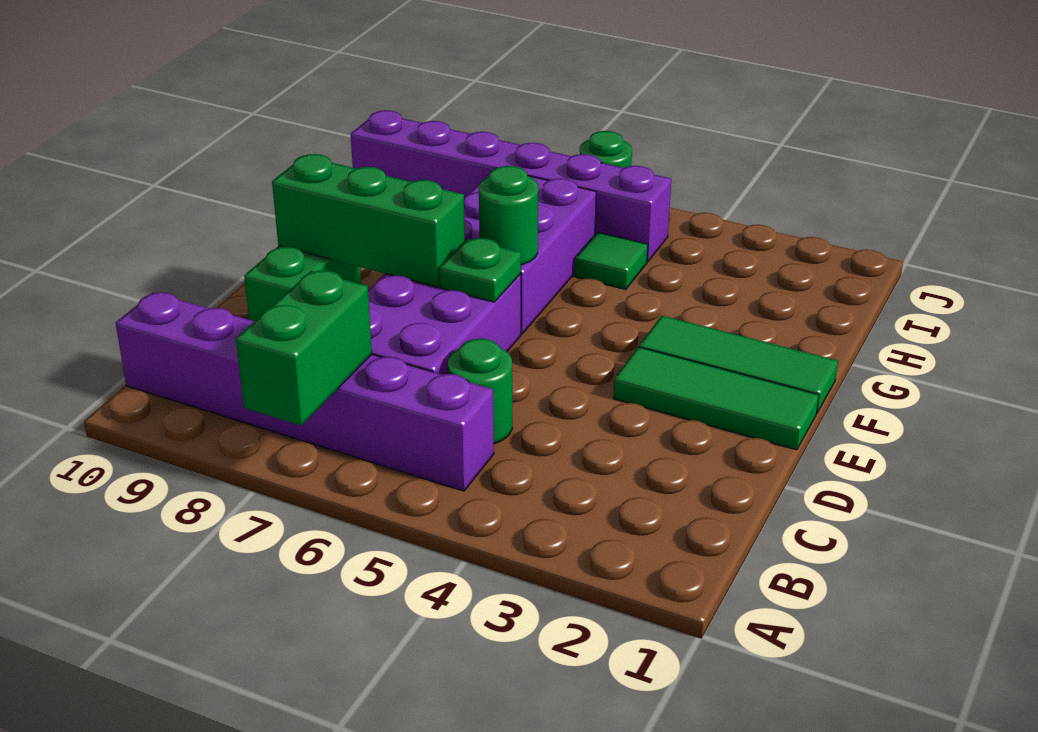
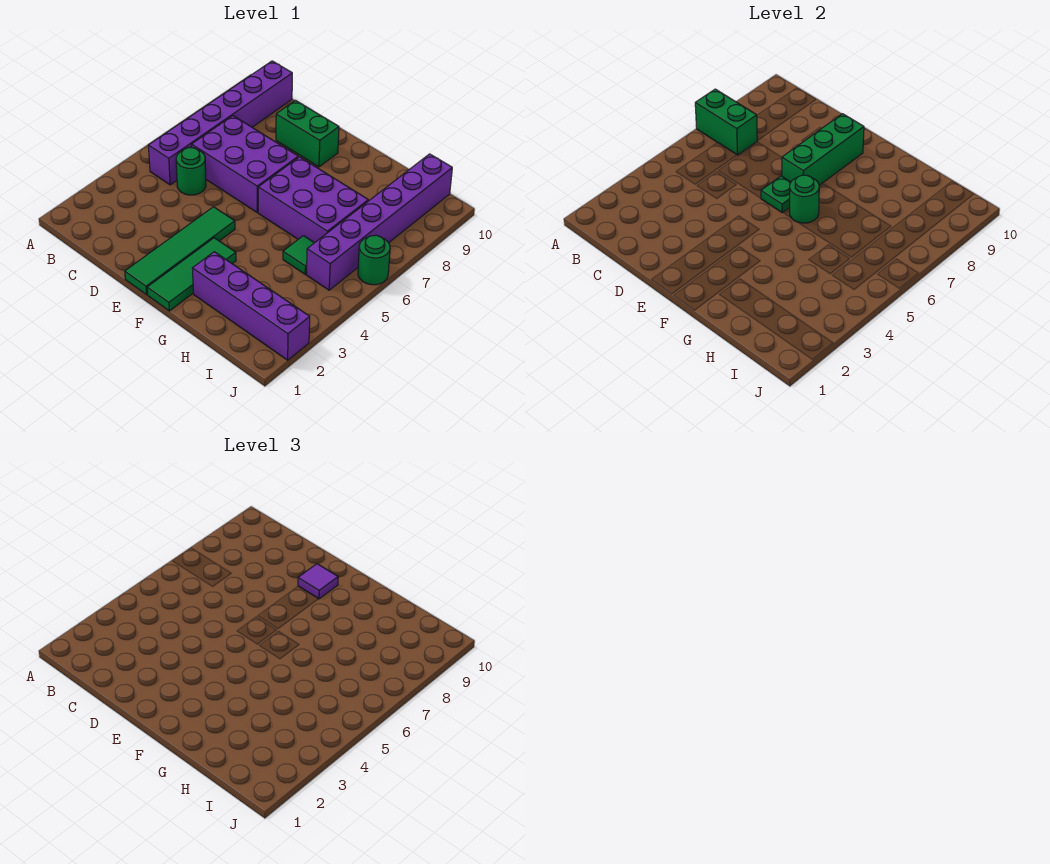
green 1x3 tile [614,347,819,450] -> green 1x4 tile [125,207,235,295]
none -> purple 1x1 tile [298,564,338,599]
none -> purple 1x4 brick [193,252,310,360]

